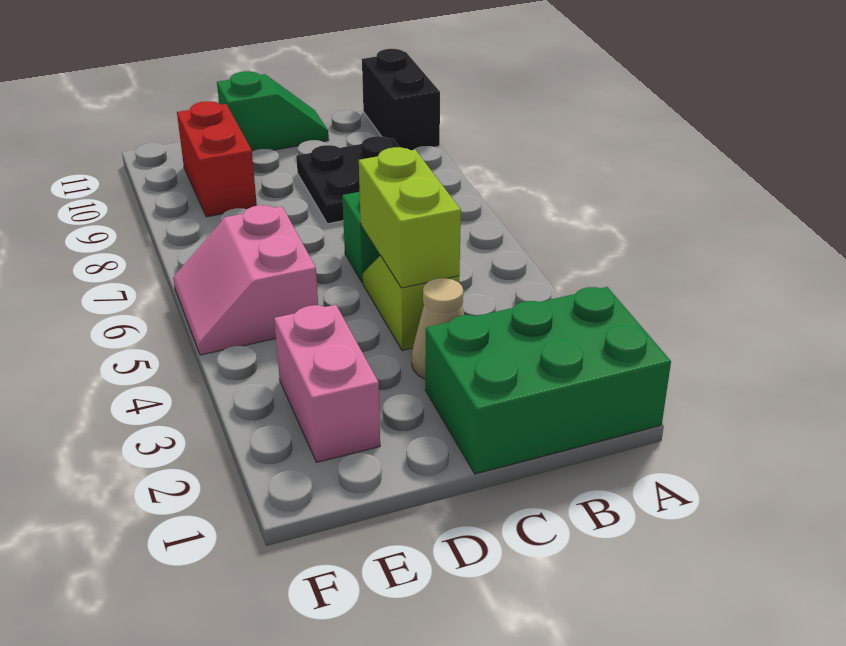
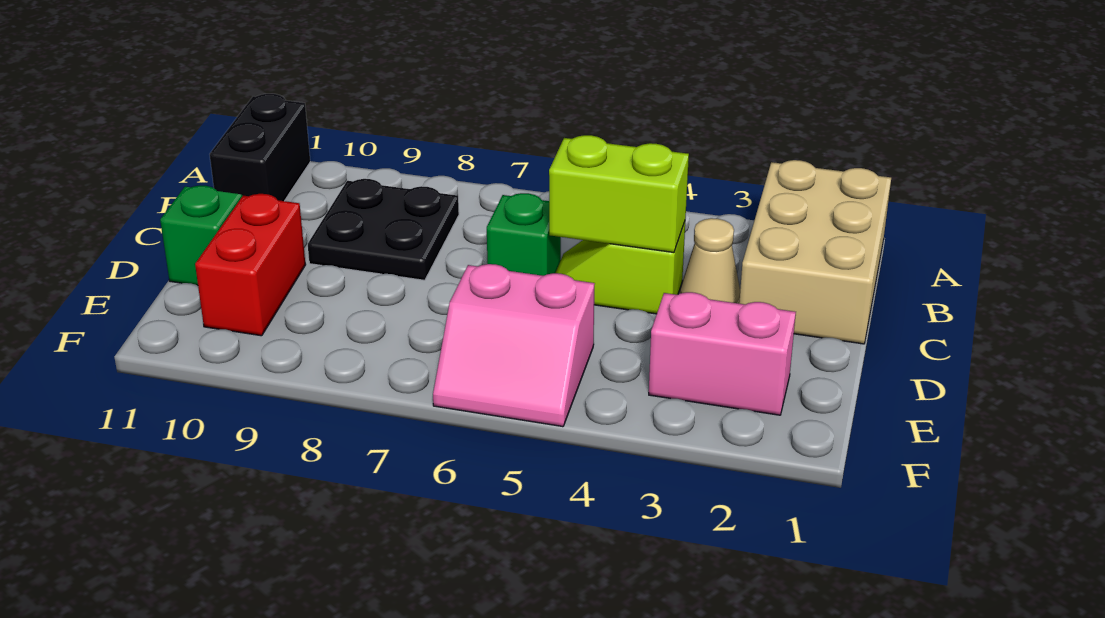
green 2x3 brick [425,287,671,474] -> tan 2x3 brick [739,160,891,344]
black 1x2 brick [362,49,440,150] -> black 1x2 brick turned to [210,94,310,201]
red 1x2 brick [177,101,257,217] -> red 1x2 brick turned to [195,194,306,336]

